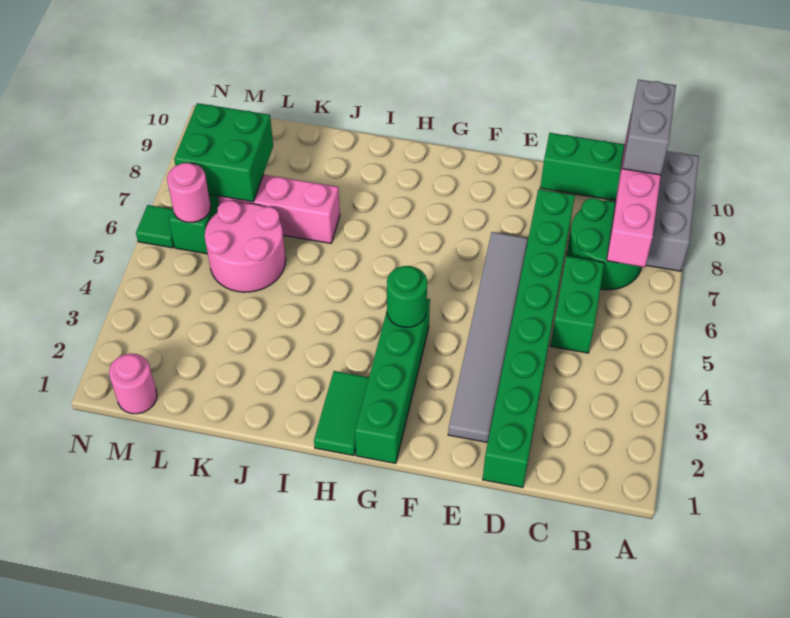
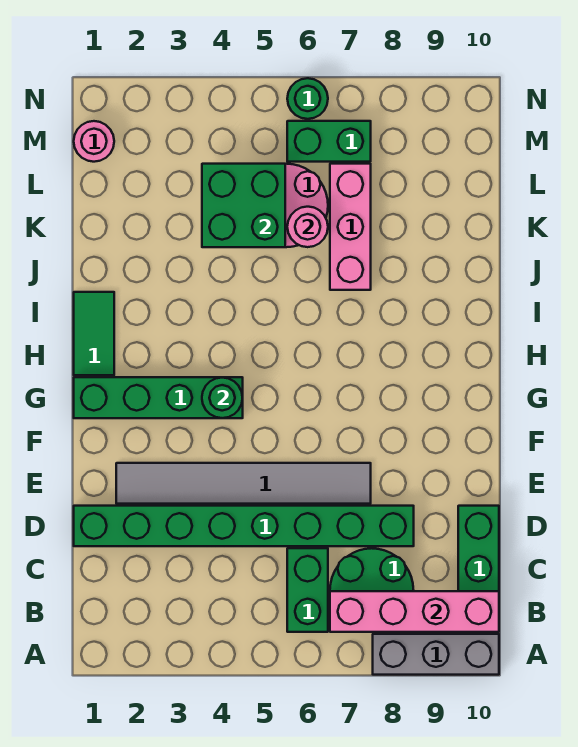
grey 1x2 brick [623,80,676,175] -> none
green 1x2 brick [550,256,604,353] -> green 1x2 brick turned to [287,548,328,632]
green 1x2 tile [314,371,369,456] -> green 1x2 tile turned to [74,292,114,375]
green 2x2 brick [174,103,273,202] -> green 2x2 brick moved to [202,164,285,247]
pink 1x1 round brick [167,163,211,223] -> pink 1x1 round brick moved to [287,207,328,247]
green 1x1 tile [136,205,174,248] -> green 1x1 round brick [287,78,328,119]

